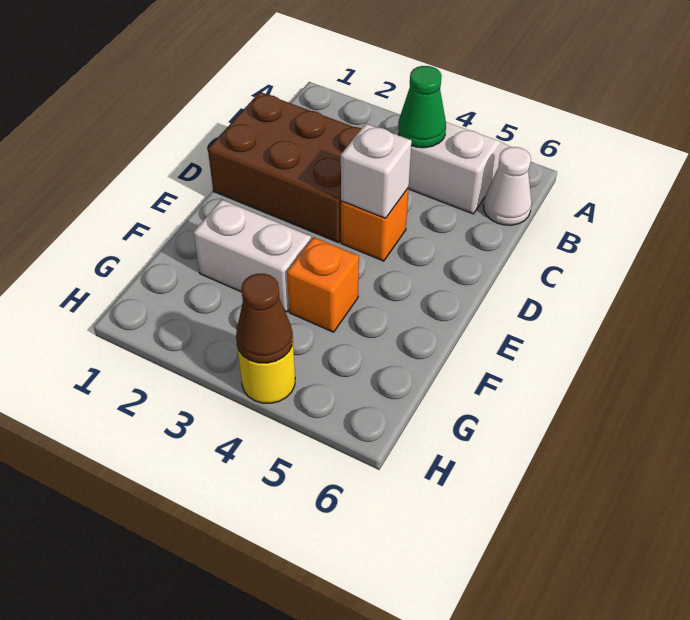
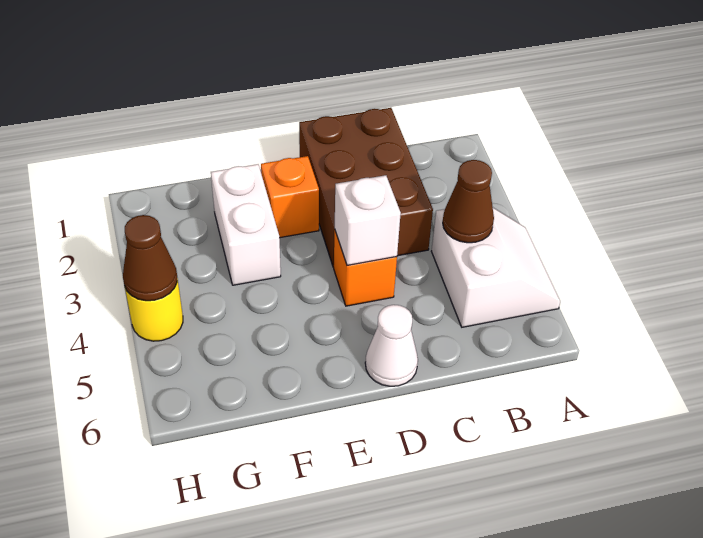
green 1x1 cone [398,66,446,148] -> brown 1x1 cone [443,160,494,243]
white 1x1 cone [483,147,532,225] -> white 1x1 cone moved to [365,305,418,386]
orange 1x1 brick [287,237,359,332] -> orange 1x1 brick moved to [261,156,319,238]

